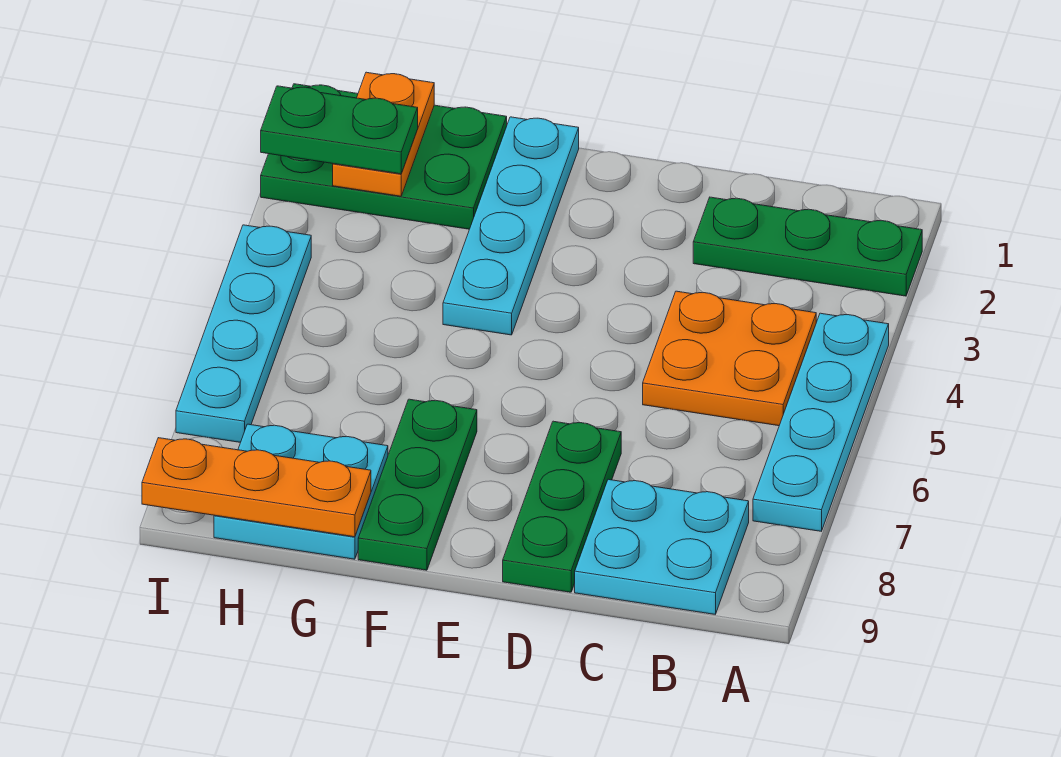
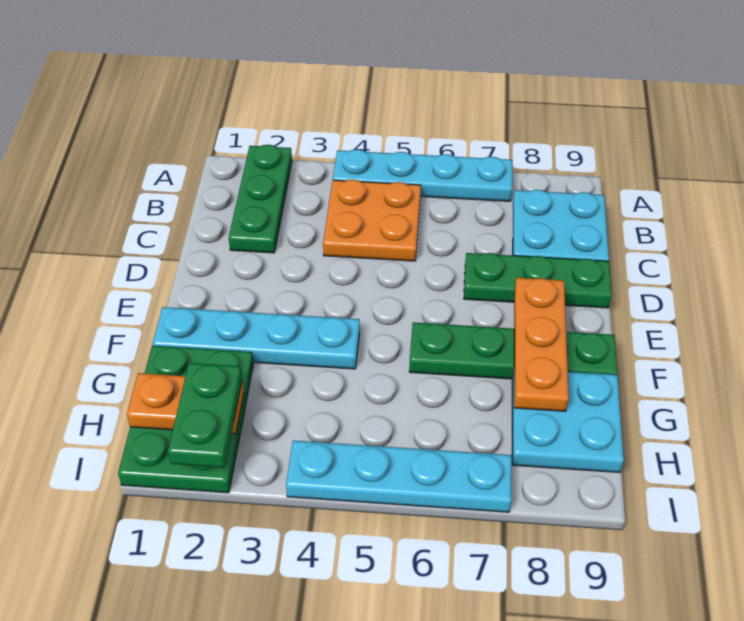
green 1x3 plate [358,399,477,570] -> green 1x4 plate [409,322,617,379]
orange 1x3 plate [142,438,371,537] -> orange 1x3 plate moved to [514,278,569,411]

